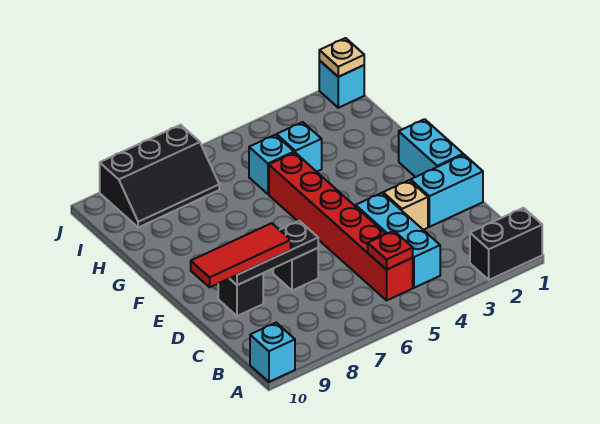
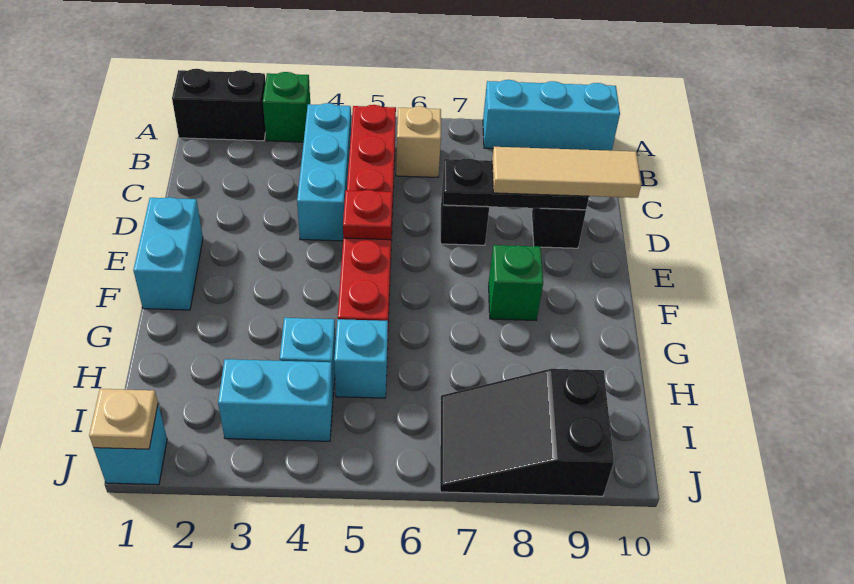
none -> green 1x1 brick [263,72,310,142]
cyan 1x1 brick [250,323,295,382] -> cyan 1x3 brick [483,80,620,151]
red 1x1 plate [368,231,413,270] -> red 1x1 plate moved to [343,190,393,240]
cyan 1x2 brick [411,155,483,227] -> cyan 1x2 brick moved to [218,359,333,441]
tan 1x1 brick [383,180,428,230] -> tan 1x1 brick moved to [396,106,441,177]
red 1x3 tile [191,223,291,287] -> tan 1x3 tile [492,147,641,198]
none -> green 1x1 brick [489,245,543,320]
black 2x3 slope [100,125,219,228] -> black 2x3 slope turned to [440,369,614,496]

